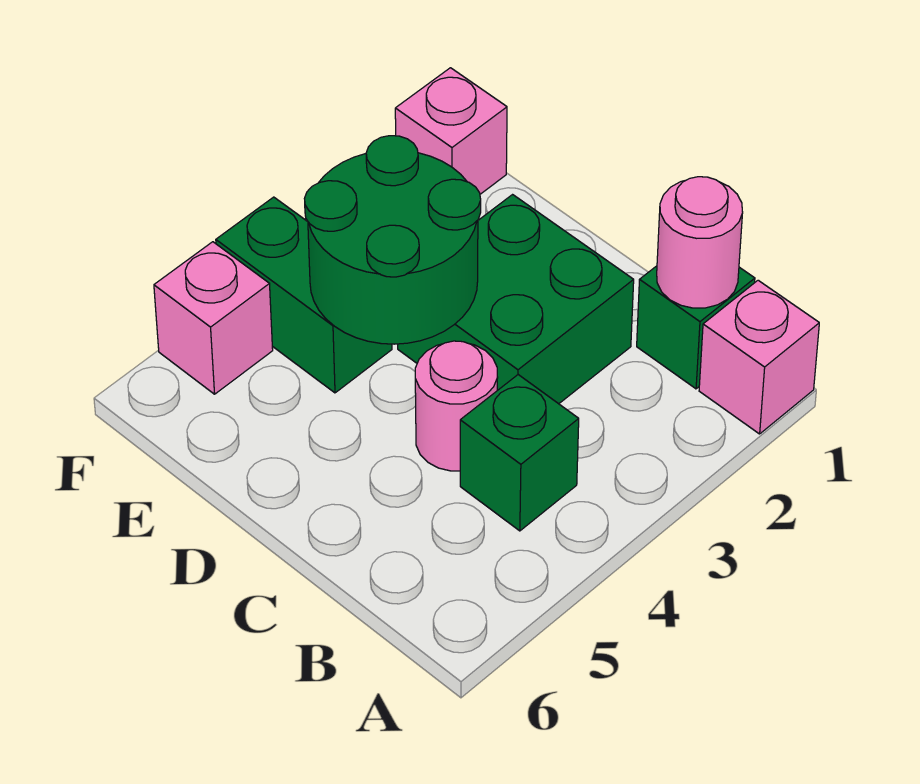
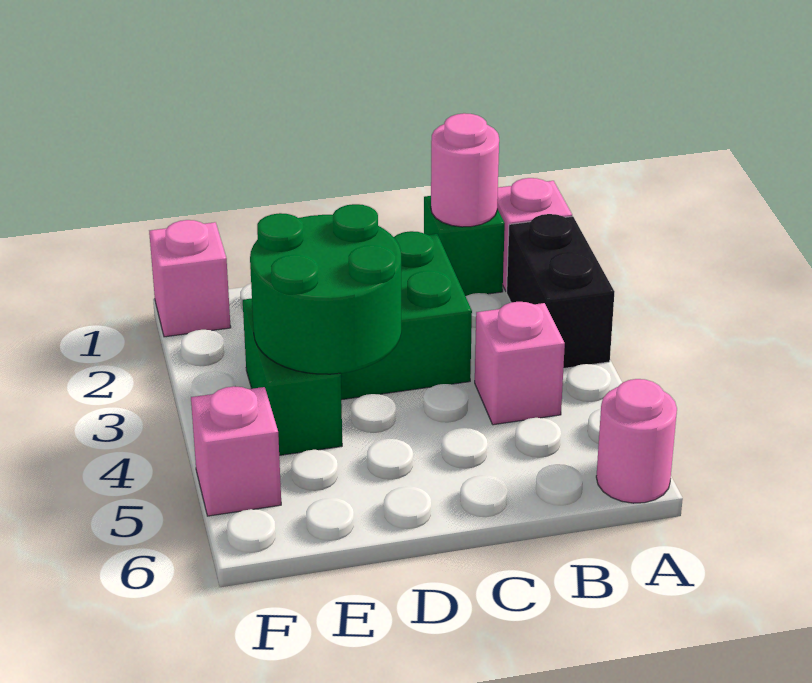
none -> black 1x2 brick [507,214,614,369]
green 1x1 brick [460,375,579,531] -> pink 1x1 brick [475,302,565,425]
pink 1x1 round brick [415,341,498,471] -> pink 1x1 round brick moved to [596,379,677,503]
green 1x2 brick [216,197,392,393] -> green 1x2 brick turned to [243,298,342,455]

